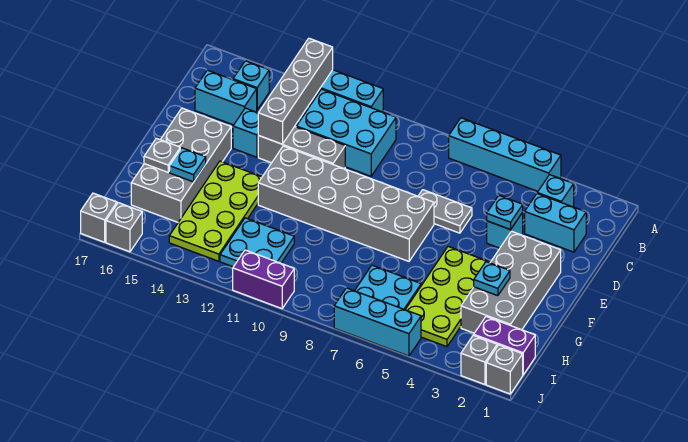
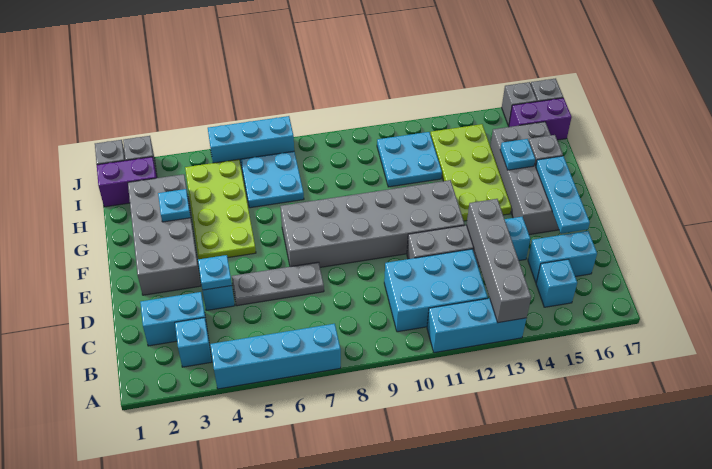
grey 1x2 plate [418,190,472,233] -> grey 1x3 plate [232,262,324,306]
none -> cyan 1x3 plate [536,156,590,234]
purple 1x2 brick [233,250,294,309] -> purple 1x2 brick moved to [509,98,572,140]

